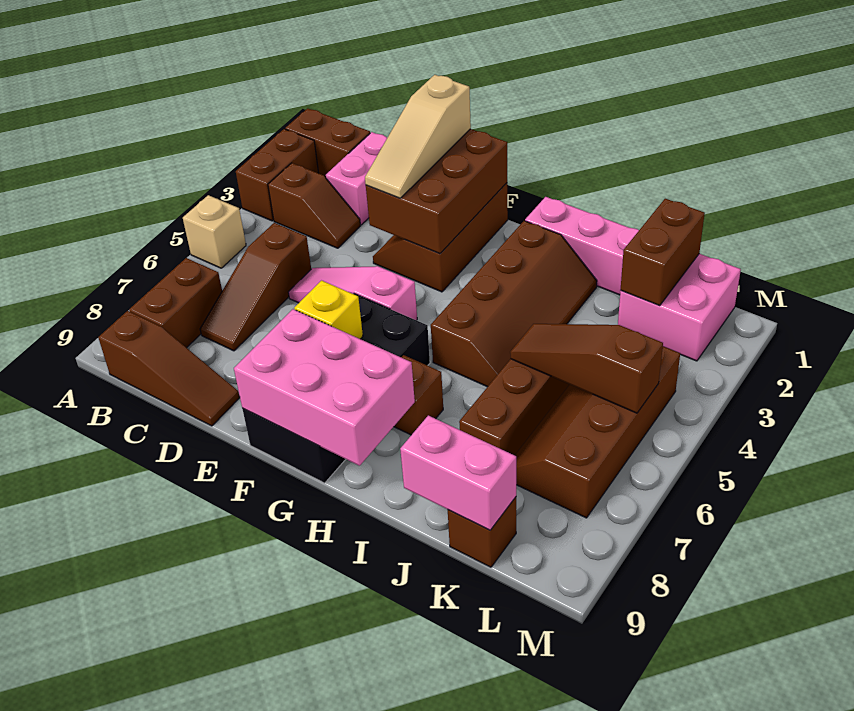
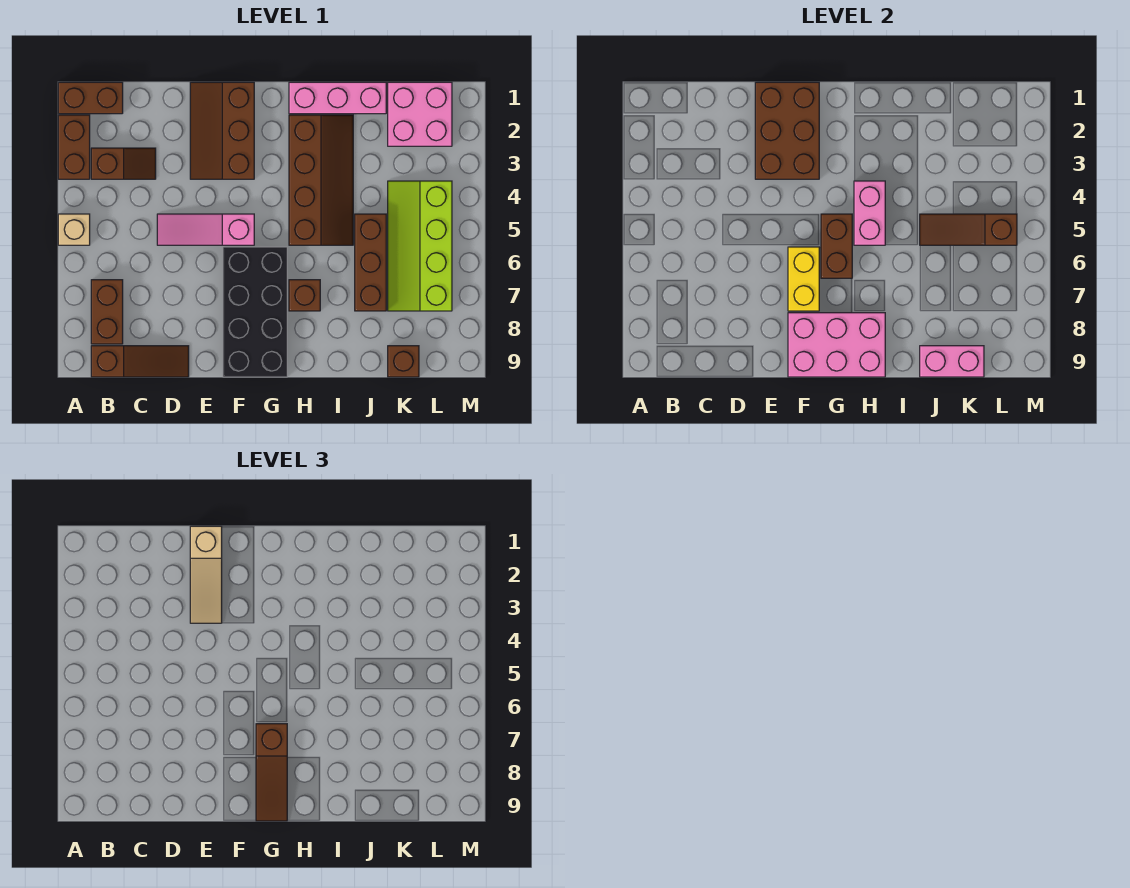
pink 1x2 brick [326,132,387,225] -> pink 1x2 brick moved to [854,181,885,245]
brown 1x3 slope [200,223,311,351] -> brown 1x3 slope moved to [256,724,287,821]
yellow 1x1 brick [294,281,363,339] -> yellow 1x2 brick [788,247,819,311]
brown 1x2 brick [621,199,705,306] -> brown 1x2 brick moved to [821,214,852,278]
brown 2x4 slope [515,347,680,518] -> lime 2x4 slope [388,181,452,311]

